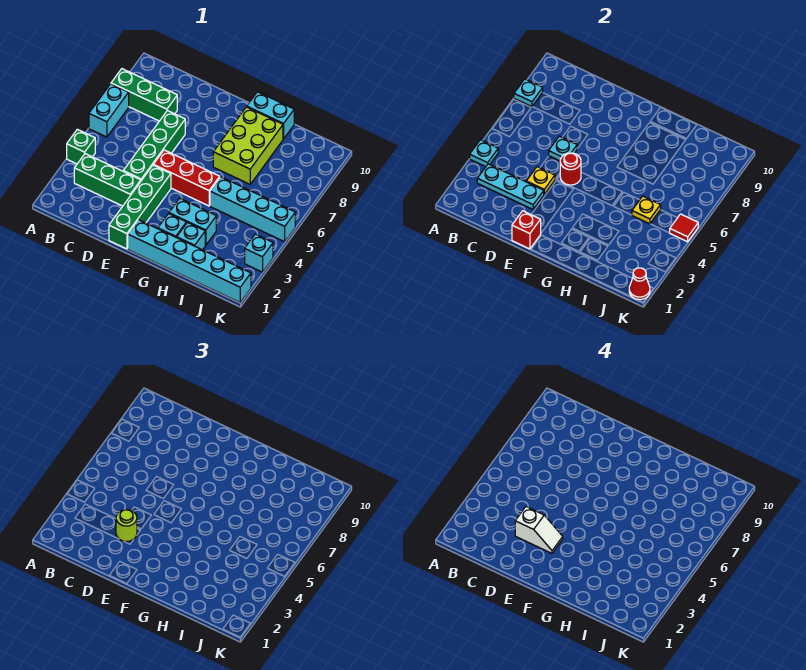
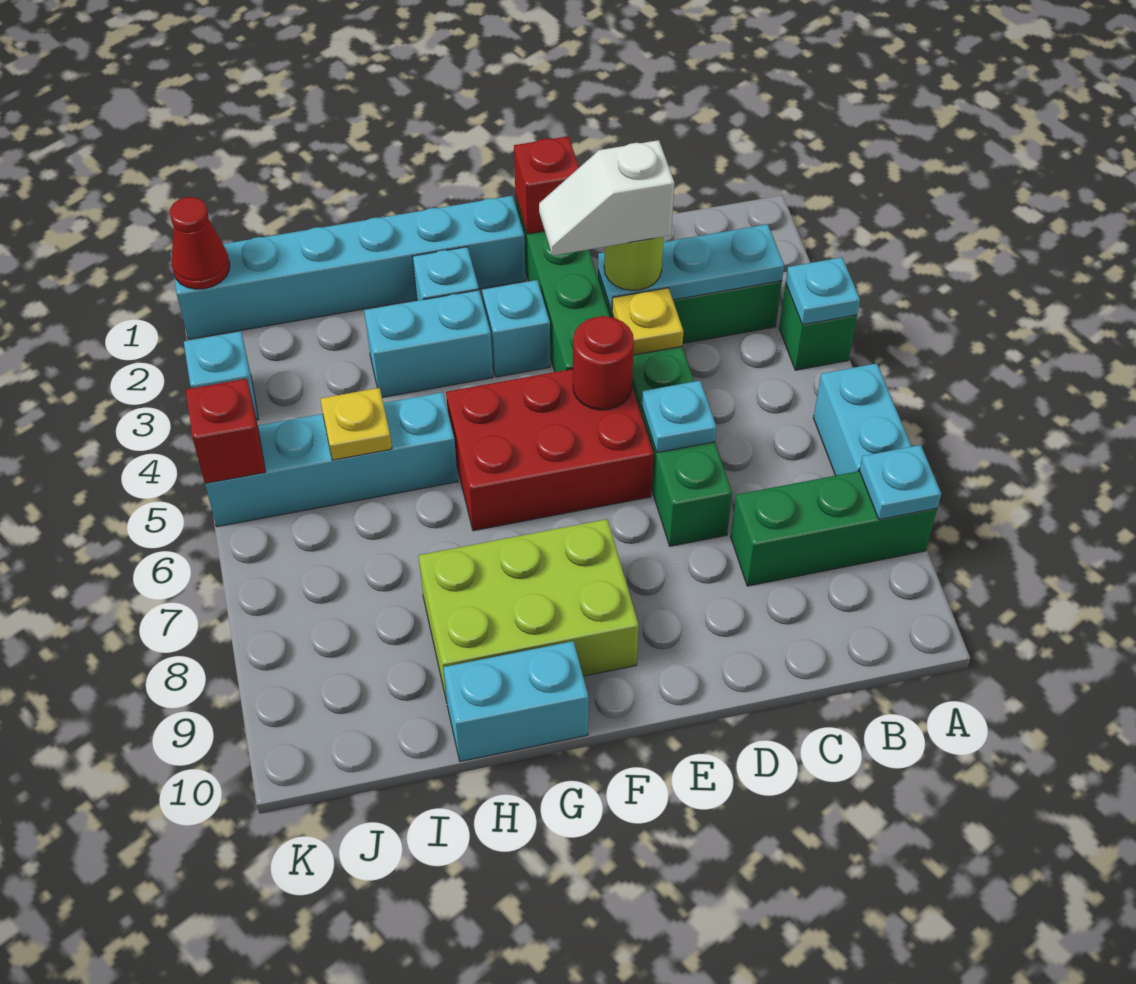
red 1x3 brick [153,150,220,206] -> red 2x3 brick [446,369,654,531]
lime 2x3 brick [213,107,283,184] -> lime 2x3 brick turned to [419,519,639,702]
cyan 1x1 brick [177,223,205,250] -> cyan 1x1 brick moved to [482,280,550,377]
red 1x1 tile [670,214,698,242] -> red 1x1 brick [186,379,265,483]

